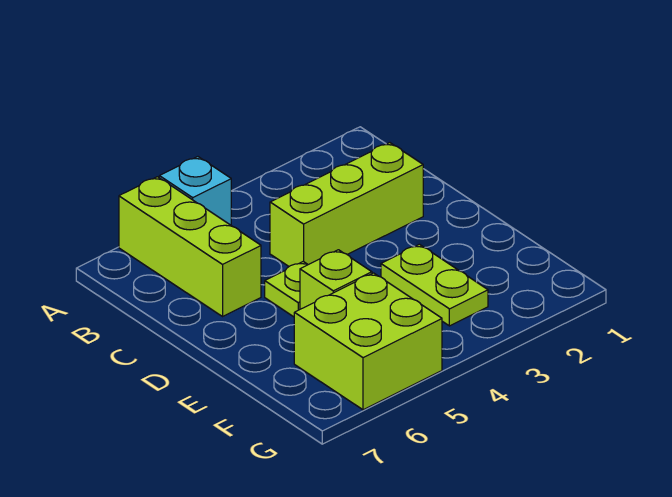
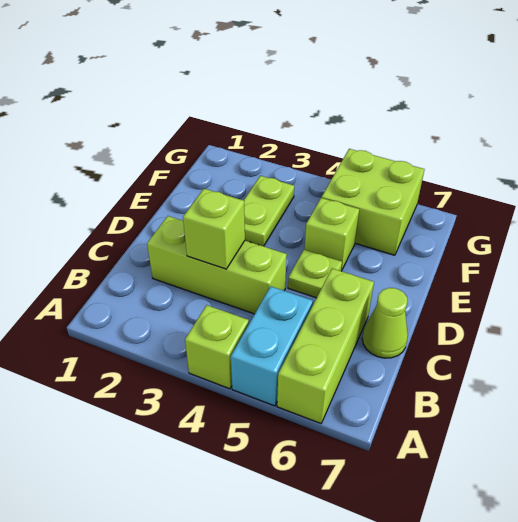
none -> lime 1x1 brick [185,305,249,389]
cyan 1x1 brick [159,157,231,225] -> cyan 1x2 brick [231,286,313,406]
none -> lime 1x1 brick [183,189,245,269]
none -> lime 1x1 cone [362,288,408,358]

